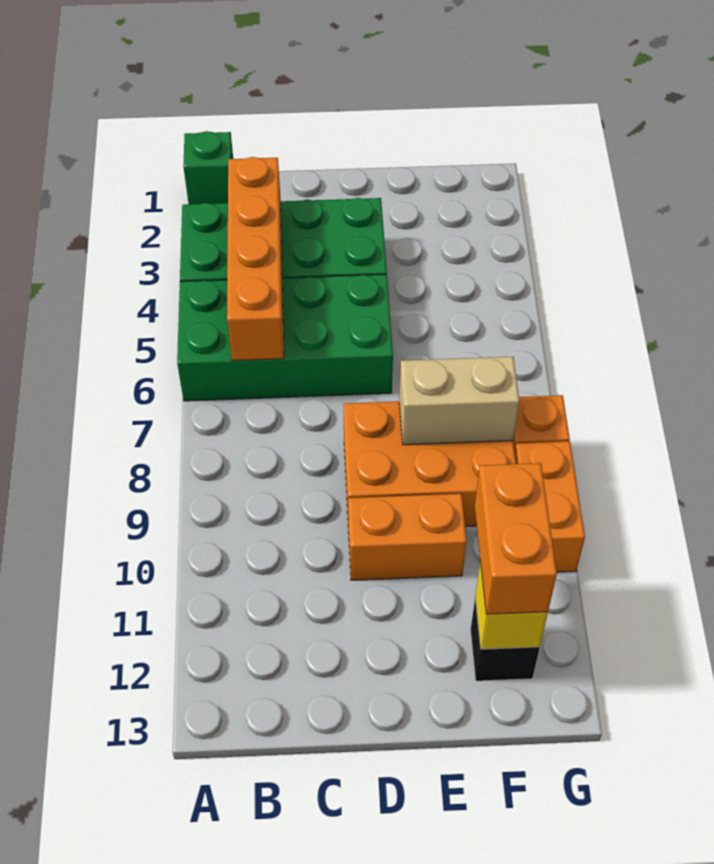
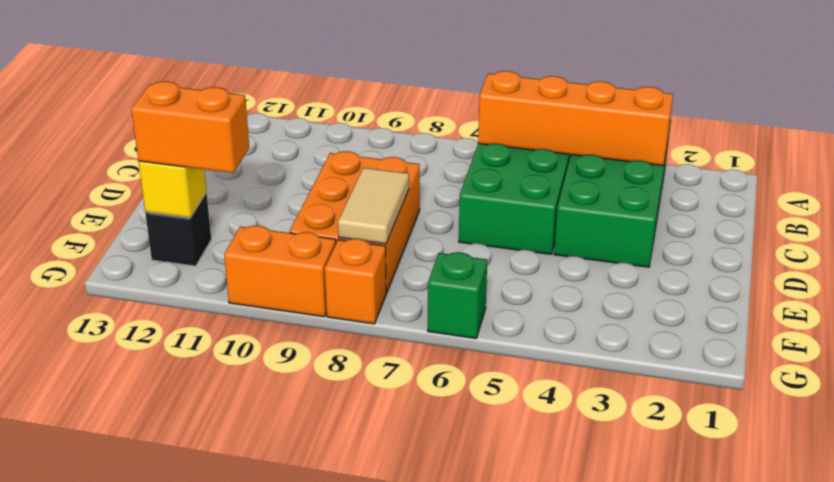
green 1x1 brick [183,131,233,204] -> green 1x1 brick moved to [428,252,487,338]
orange 1x2 brick [348,494,467,580] -> none
tan 1x2 brick [399,357,519,445] -> tan 1x2 tile [338,168,409,244]

